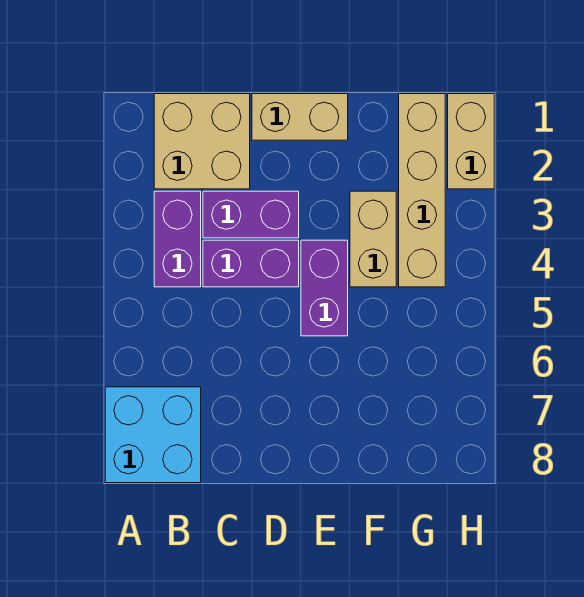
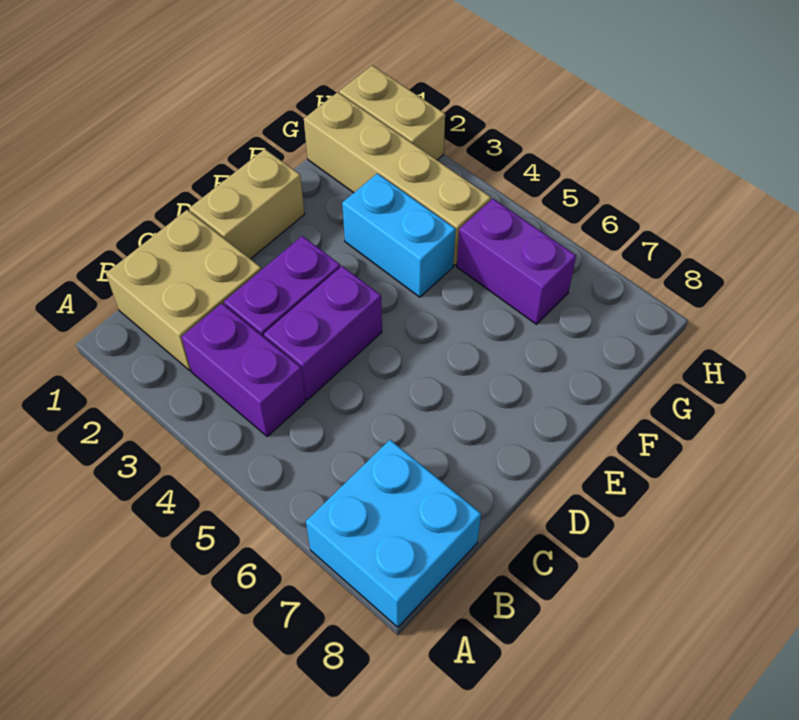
purple 1x2 brick [301,240,348,336] -> purple 1x2 brick moved to [457,199,576,324]
tan 1x2 brick [350,191,396,287] -> cyan 1x2 brick [342,173,456,297]

